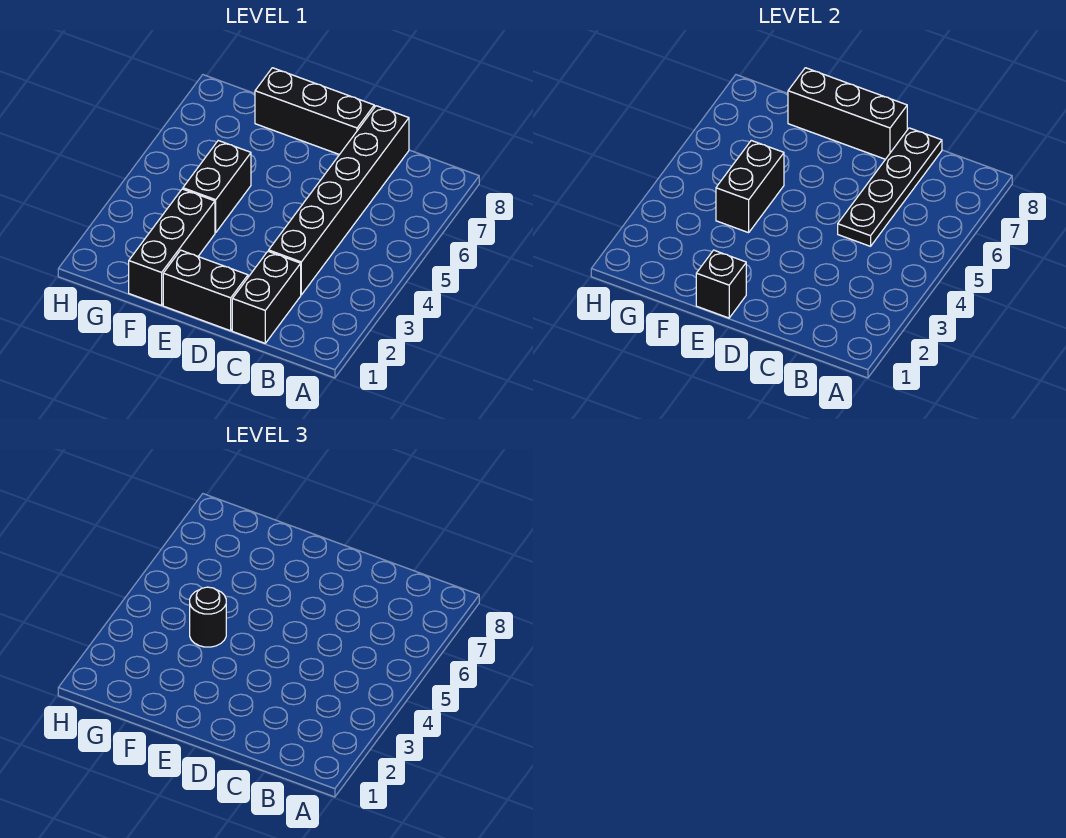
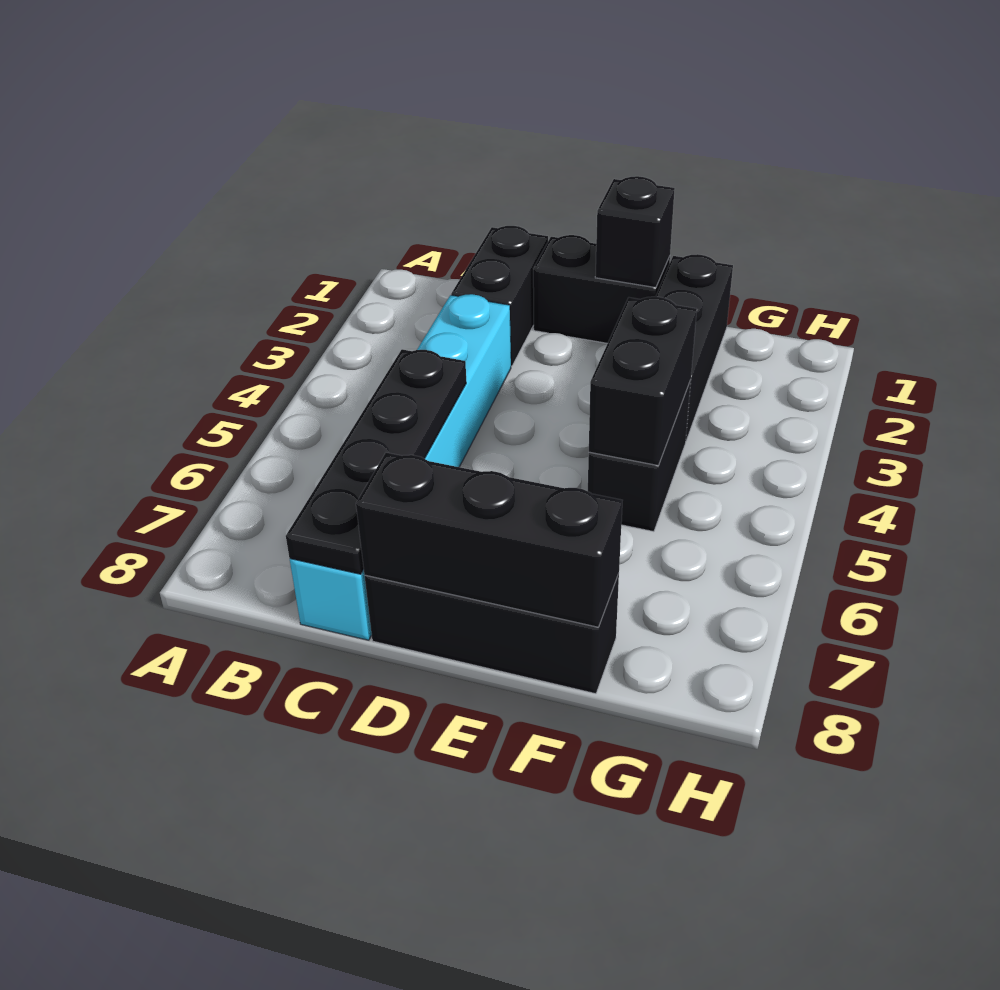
black 1x6 brick [269,106,409,295] -> cyan 1x6 brick [290,294,511,640]
black 1x1 round brick [190,587,226,647] -> none

